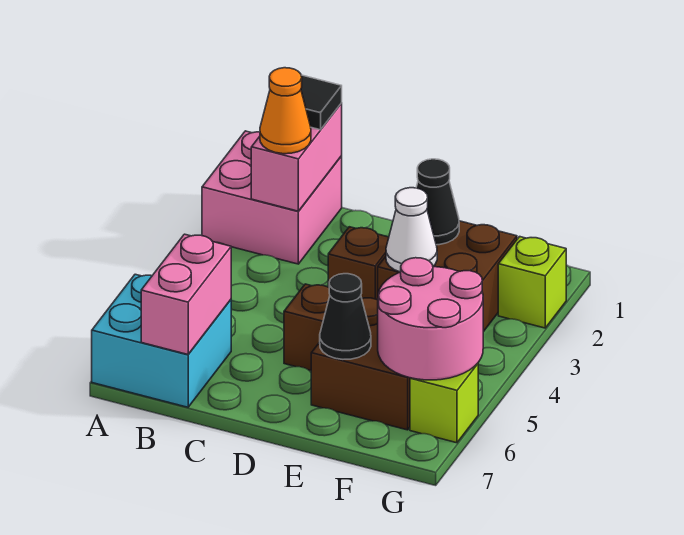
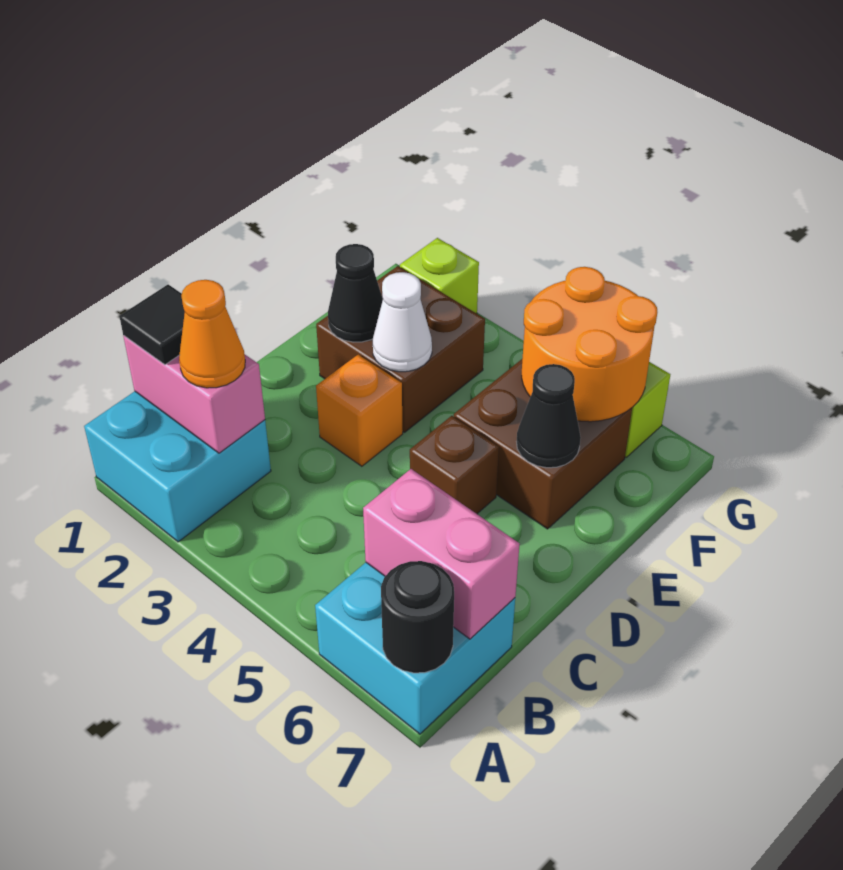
pink 2x2 brick [202,131,342,264] -> cyan 2x2 brick [84,391,271,542]
none -> black 1x1 round brick [381,561,454,673]
brown 1x1 brick [328,227,389,300] -> orange 1x1 brick [316,354,403,466]
pink 2x2 round brick [378,258,483,380] -> orange 2x2 round brick [522,267,657,422]

